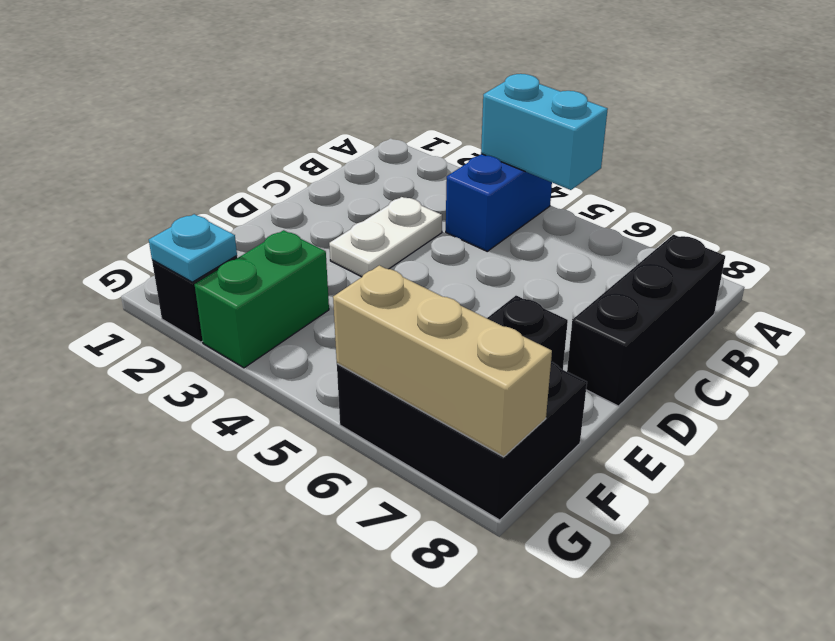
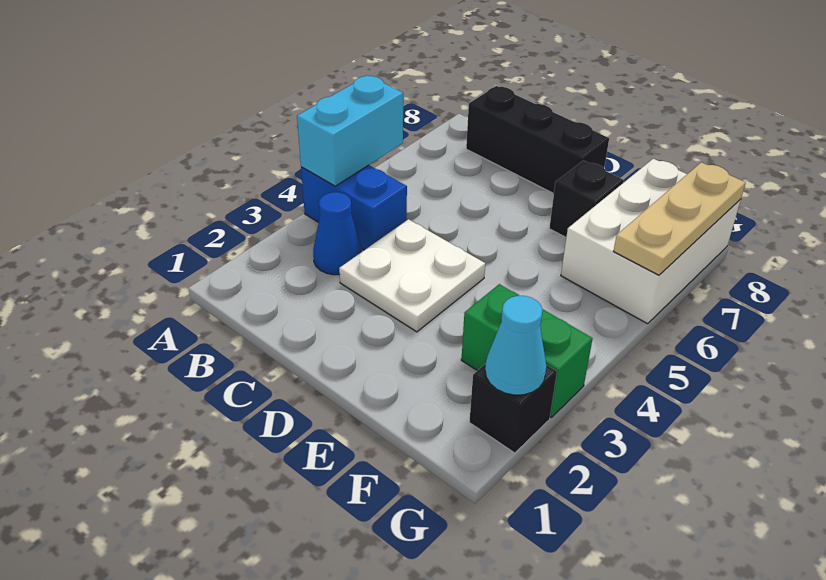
none -> blue 1x1 cone [313,192,362,275]
white 1x2 plate [329,197,442,277] -> white 2x2 plate [339,219,485,332]
black 2x3 brick [337,362,587,520] -> white 2x3 brick [561,159,741,324]
cyan 1x1 plate [149,214,237,282] -> cyan 1x1 cone [485,296,546,395]
tan 1x3 brick [333,265,552,457] -> tan 1x3 plate [614,162,746,275]

